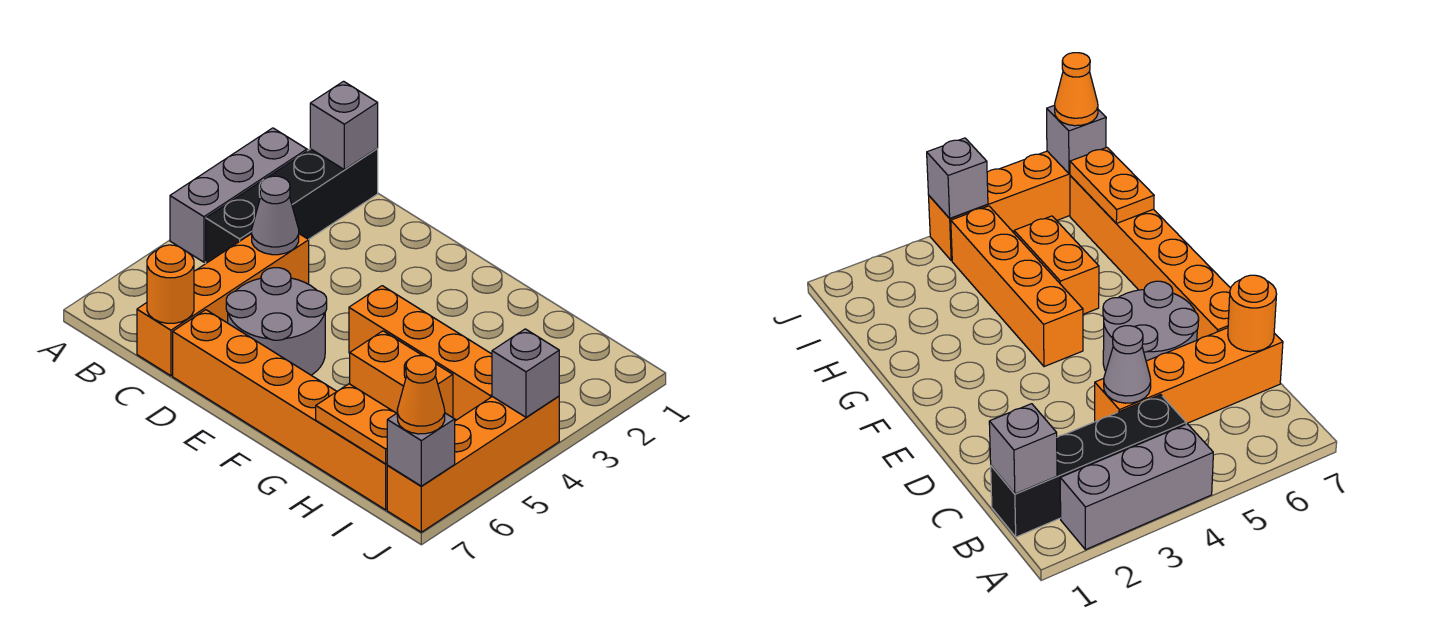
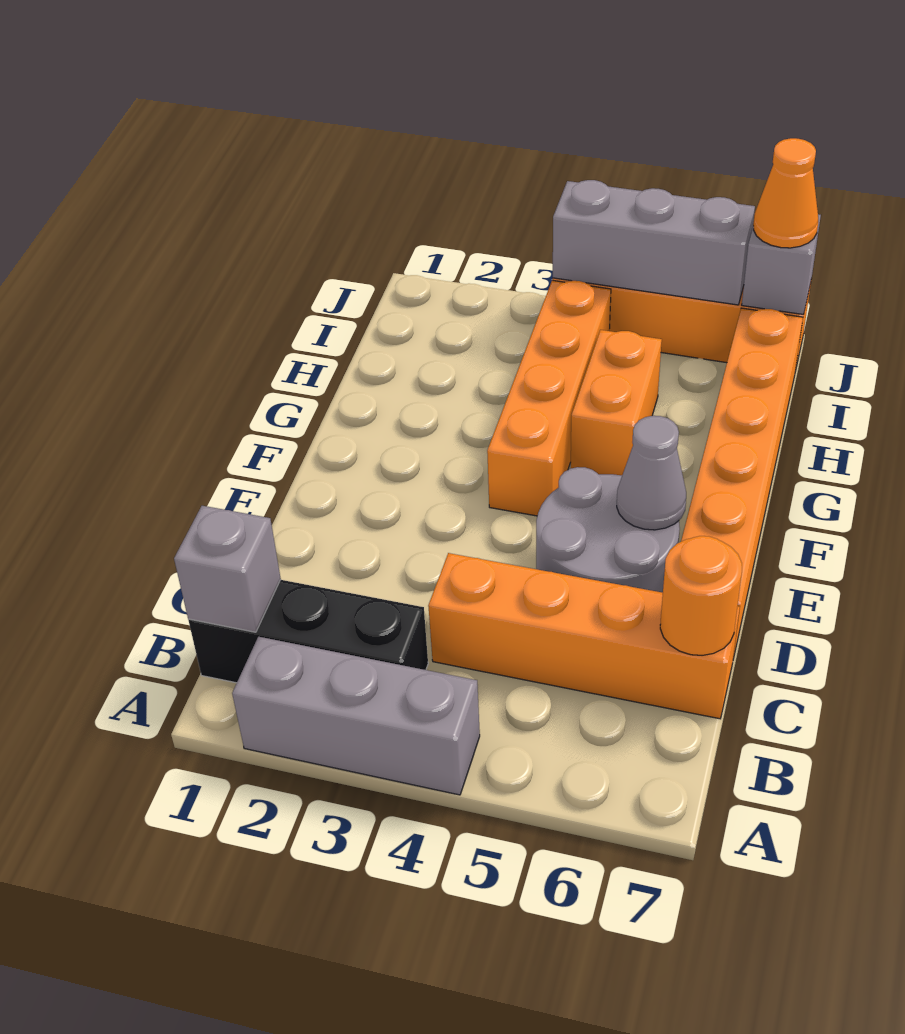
black 1x4 brick [206,149,378,263] -> black 1x3 brick [188,580,428,683]
grey 1x1 cone [252,176,299,255] -> grey 1x1 cone moved to [617,416,686,530]
orange 1x2 plate [316,384,396,464] -> none
grey 1x1 brick [492,329,559,417] -> grey 1x3 brick [553,180,755,305]

